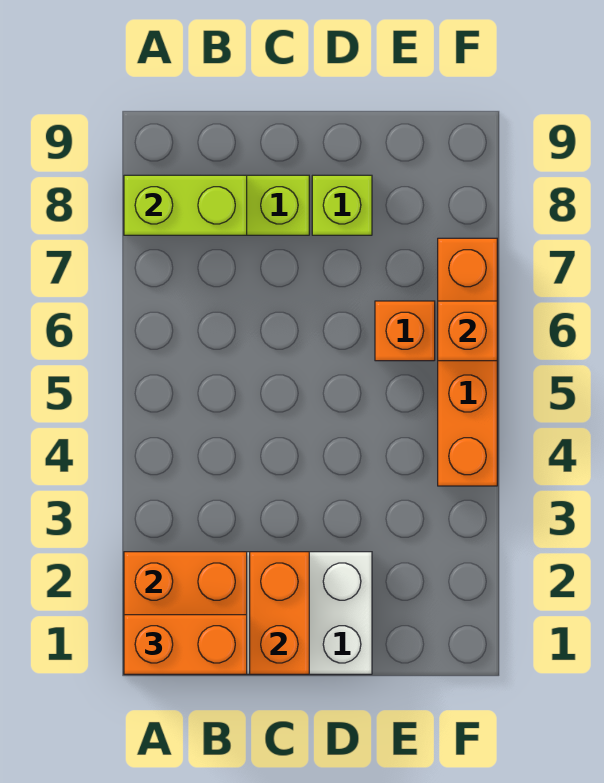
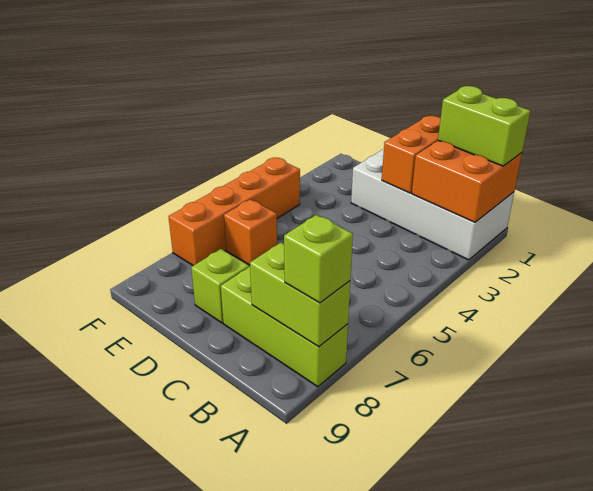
orange 1x2 brick [124,615,247,674] -> lime 1x2 brick [438,86,530,166]
none -> lime 1x1 brick [284,215,353,303]
orange 1x1 brick [438,301,497,361] -> none

